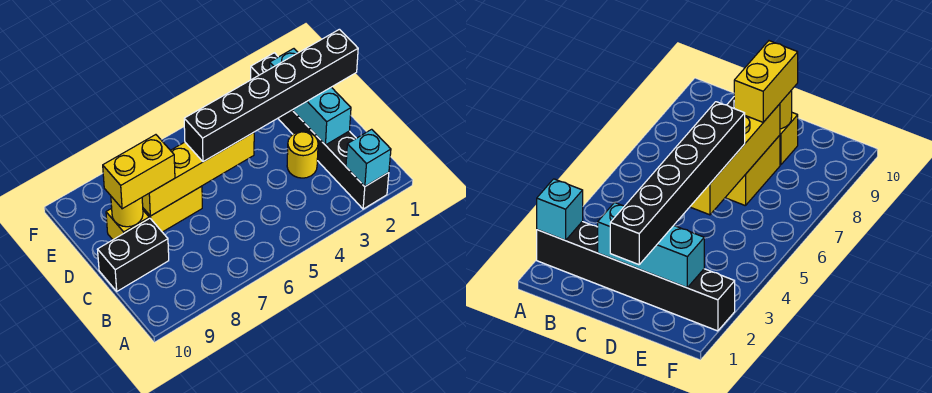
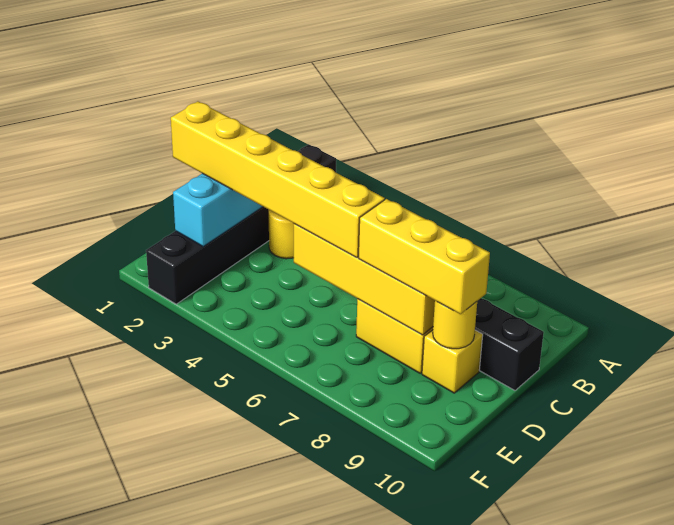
cyan 1x1 brick [346,129,391,186] -> none
black 1x6 brick [184,29,358,162] -> yellow 1x6 brick [171,101,385,258]
yellow 1x2 brick [103,135,175,209] -> yellow 1x3 brick [359,199,490,314]

